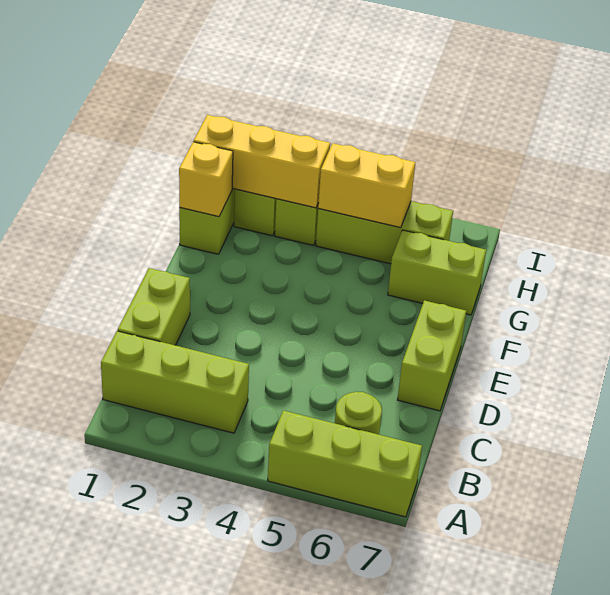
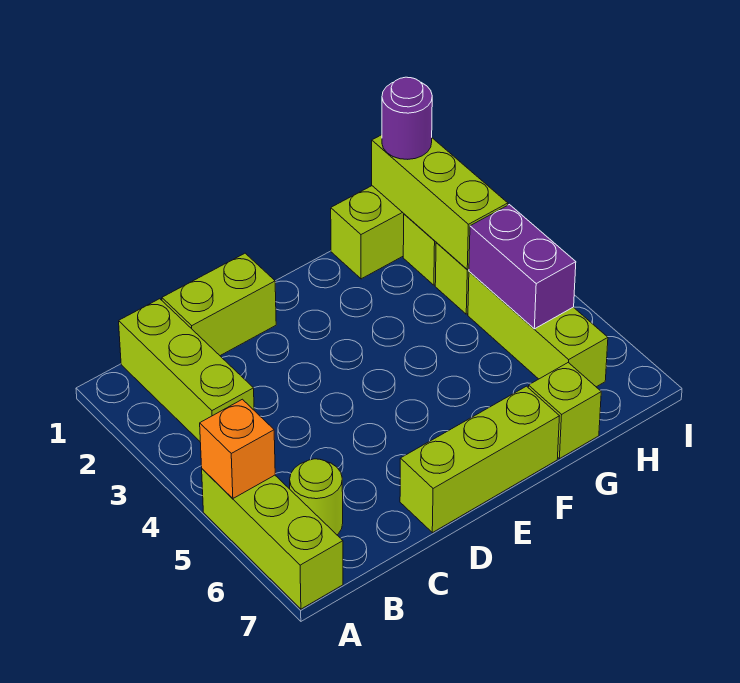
none -> orange 1x1 brick [200,399,275,498]
lime 1x2 brick [398,300,466,411] -> lime 1x3 brick [400,386,559,533]
yellow 1x1 brick [179,142,233,217] -> none
lime 1x2 brick [388,230,486,315] -> lime 1x1 brick [528,362,601,459]
yellow 1x3 brick [194,115,330,208] -> lime 1x3 brick [372,135,508,270]
none -> purple 1x1 round brick [382,77,432,159]
yellow 1x2 brick [318,143,415,228] -> purple 1x2 brick [469,205,576,329]

